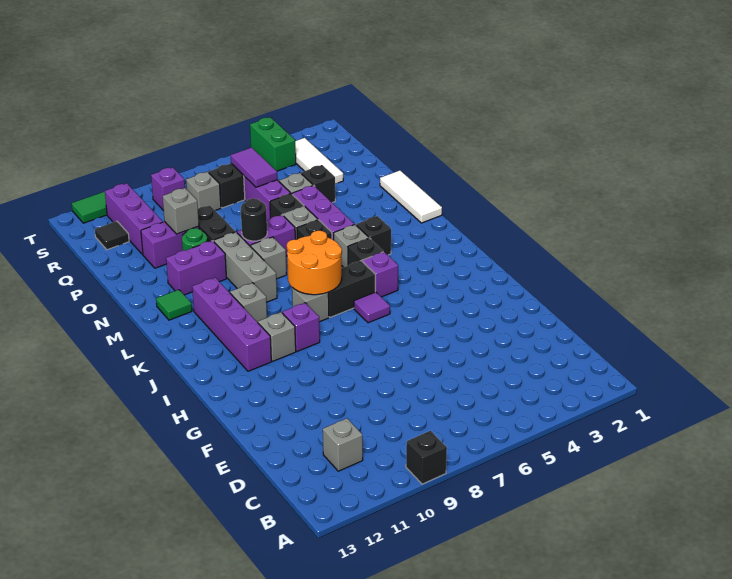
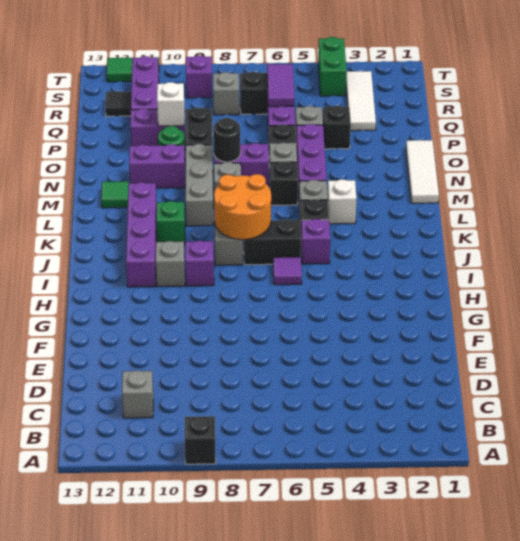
grey 1x1 brick [230,283,267,322] -> green 1x1 brick [156,201,185,245]
black 1x1 brick [356,216,391,255] -> white 1x1 brick [328,179,356,224]
grey 1x1 brick [163,188,199,234] -> white 1x1 brick [157,82,185,126]

